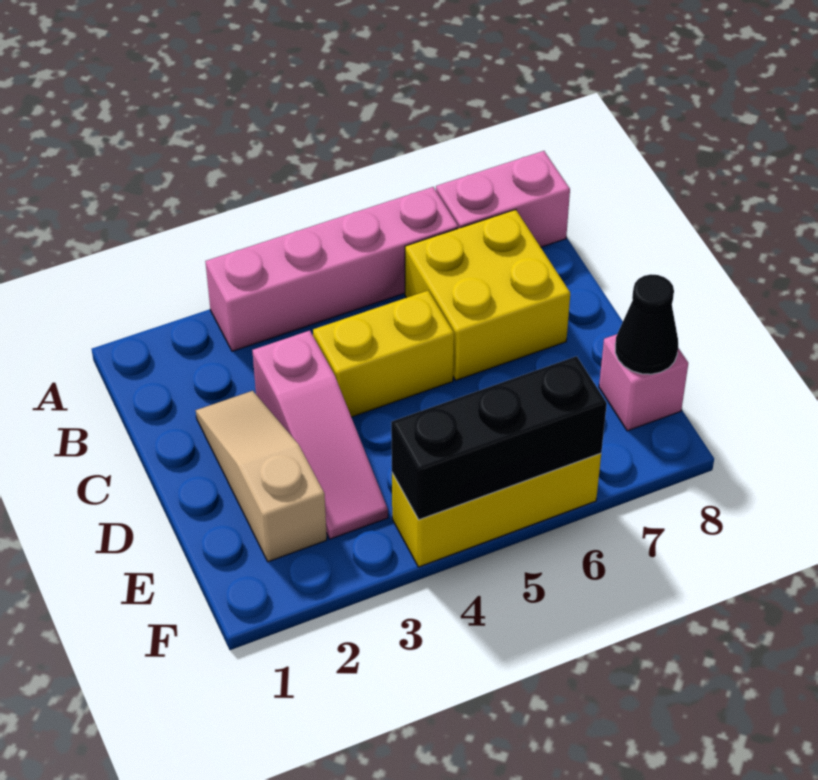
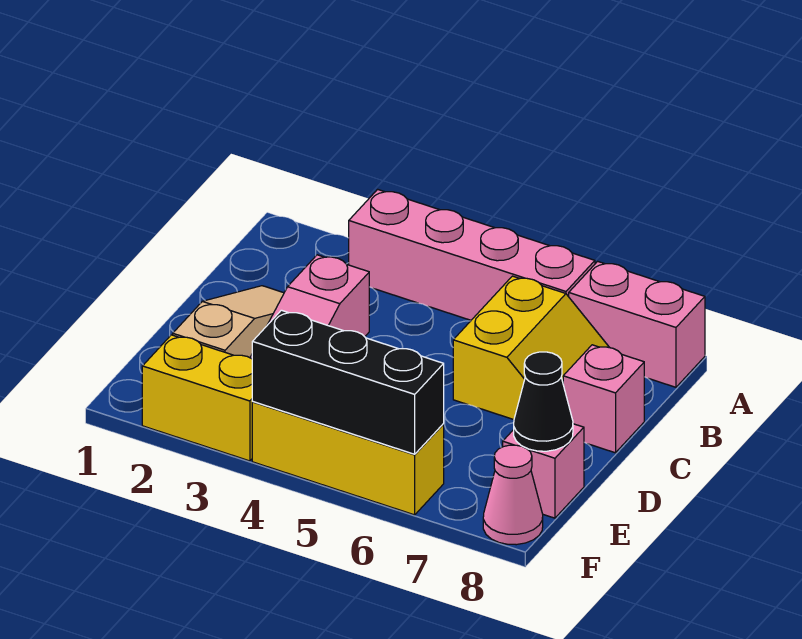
yellow 2x2 brick [405,210,570,380] -> yellow 2x2 slope [453,276,610,420]
yellow 1x2 brick [313,291,454,417] -> yellow 1x2 brick moved to [142,335,253,461]
none -> pink 1x1 brick [563,345,644,453]
none -> pink 1x1 cone [483,445,543,545]

